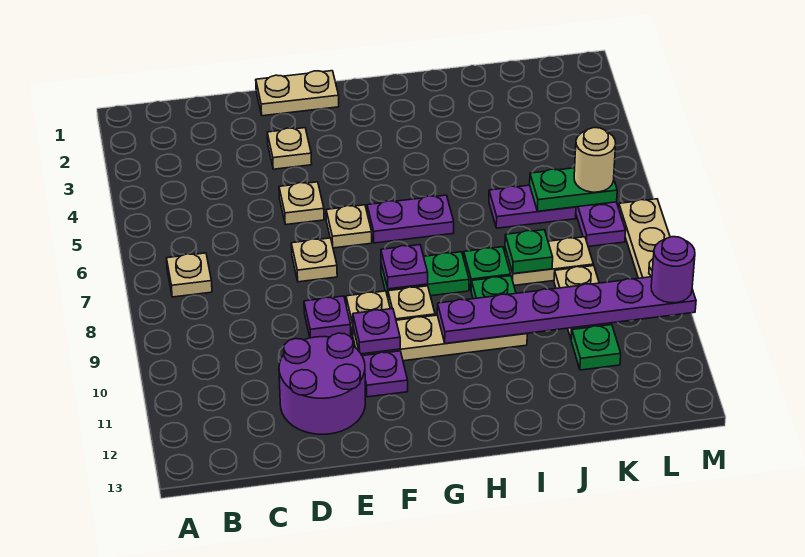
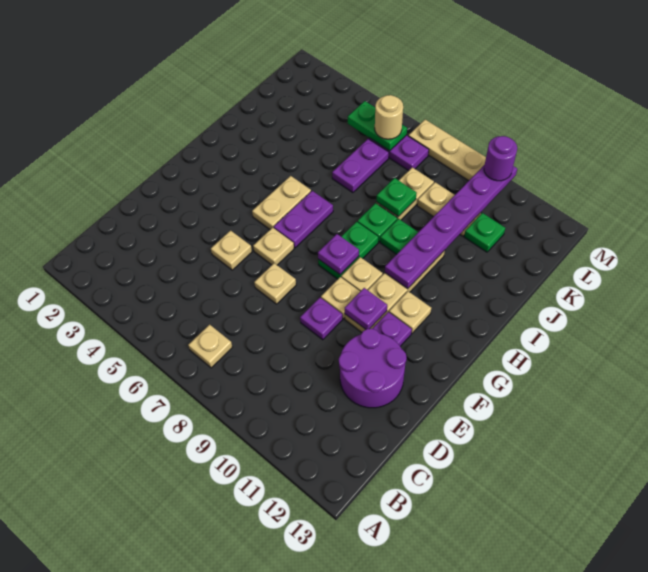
tan 1x2 plate [256,71,339,116] -> tan 1x2 plate moved to [252,176,311,229]
tan 1x1 plate [267,128,312,169] -> tan 1x1 plate moved to [389,291,431,333]
green 1x2 plate [530,168,617,211] -> green 1x2 plate turned to [348,101,407,151]

